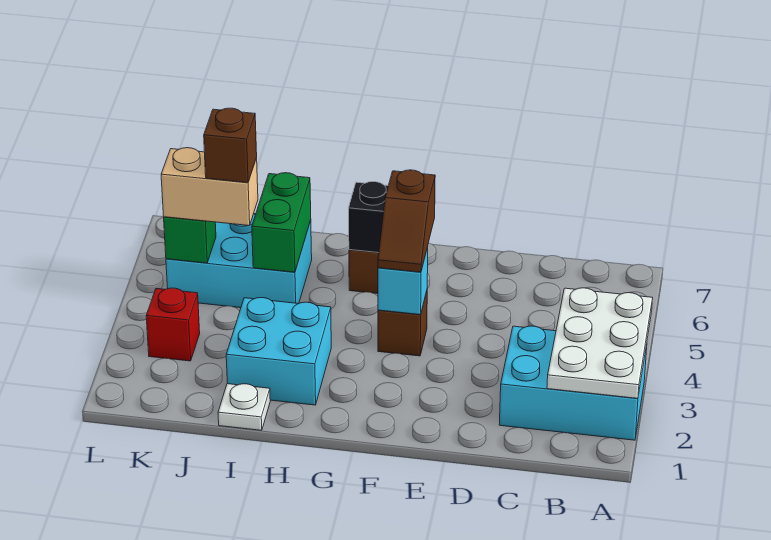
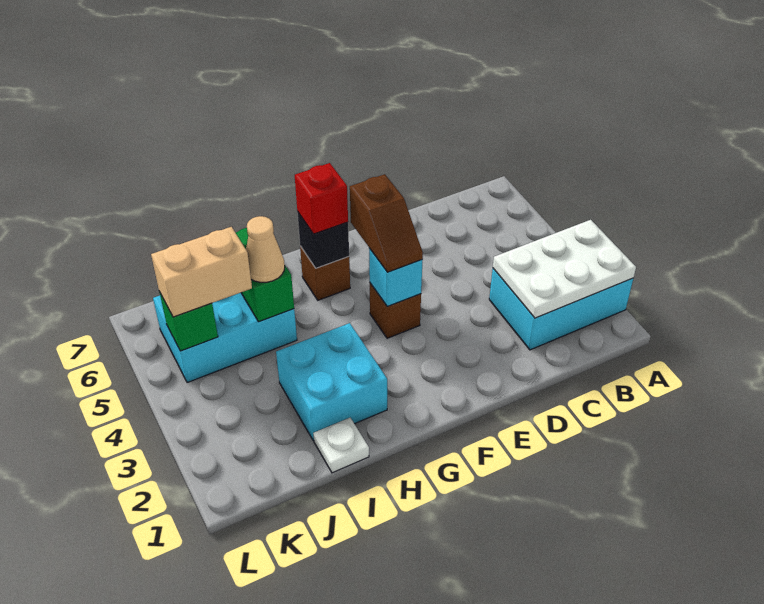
white 2x3 plate [547,288,653,398] -> white 2x3 plate turned to [493,220,636,318]
none -> tan 1x1 cone [246,216,285,282]
brown 1x1 brick [204,108,257,183] -> none
red 1x1 brick [146,288,200,361] -> red 1x1 brick moved to [295,163,348,234]

